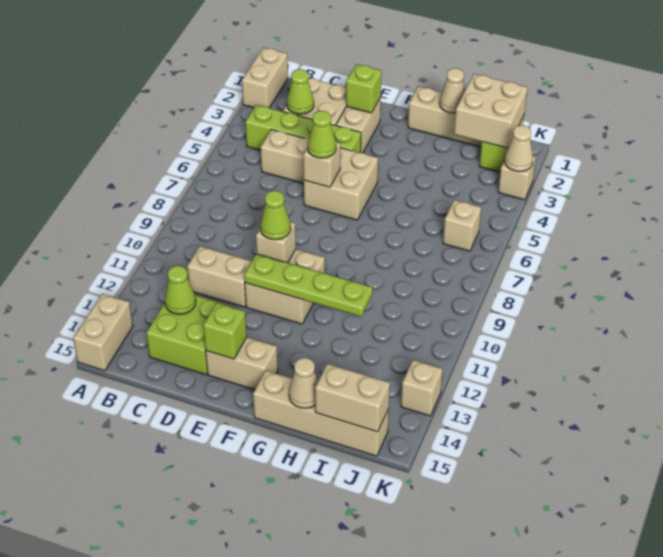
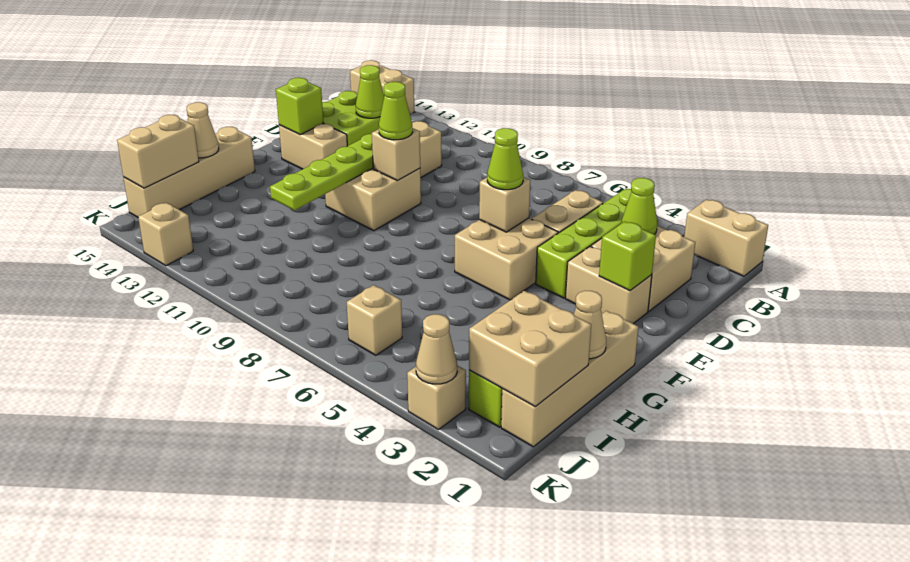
tan 1x2 brick [206,337,278,390] -> tan 1x2 brick turned to [279,124,347,169]

